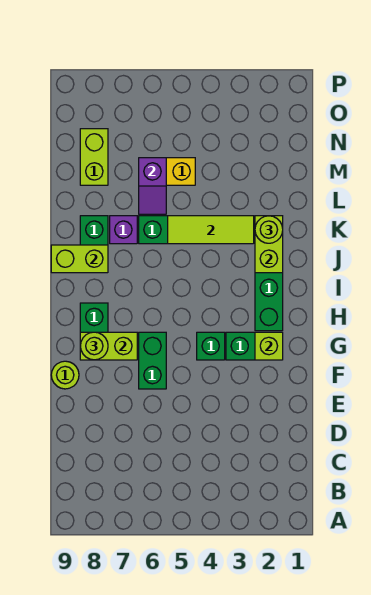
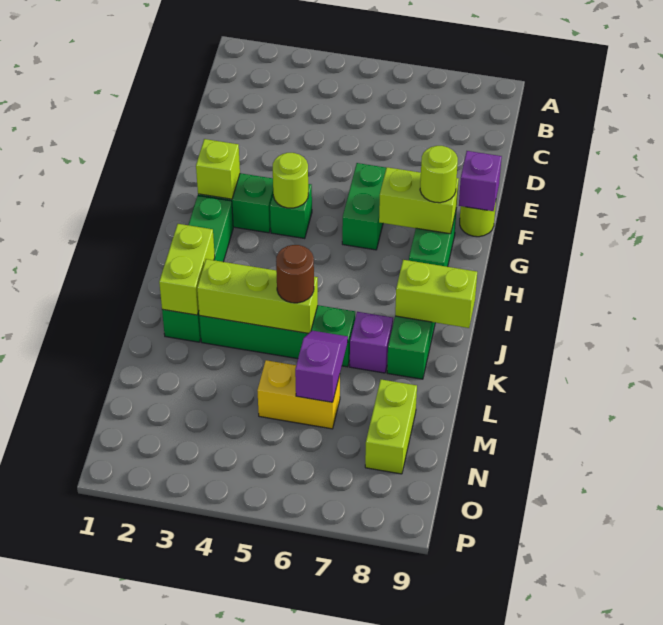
none -> purple 1x1 brick [459,151,502,211]
lime 1x1 round brick [255,216,283,243] -> lime 1x1 round brick moved to [273,153,308,208]
lime 1x3 tile [168,216,254,244] -> lime 1x3 brick [197,259,318,333]
none -> brown 1x1 round brick [276,245,314,303]

